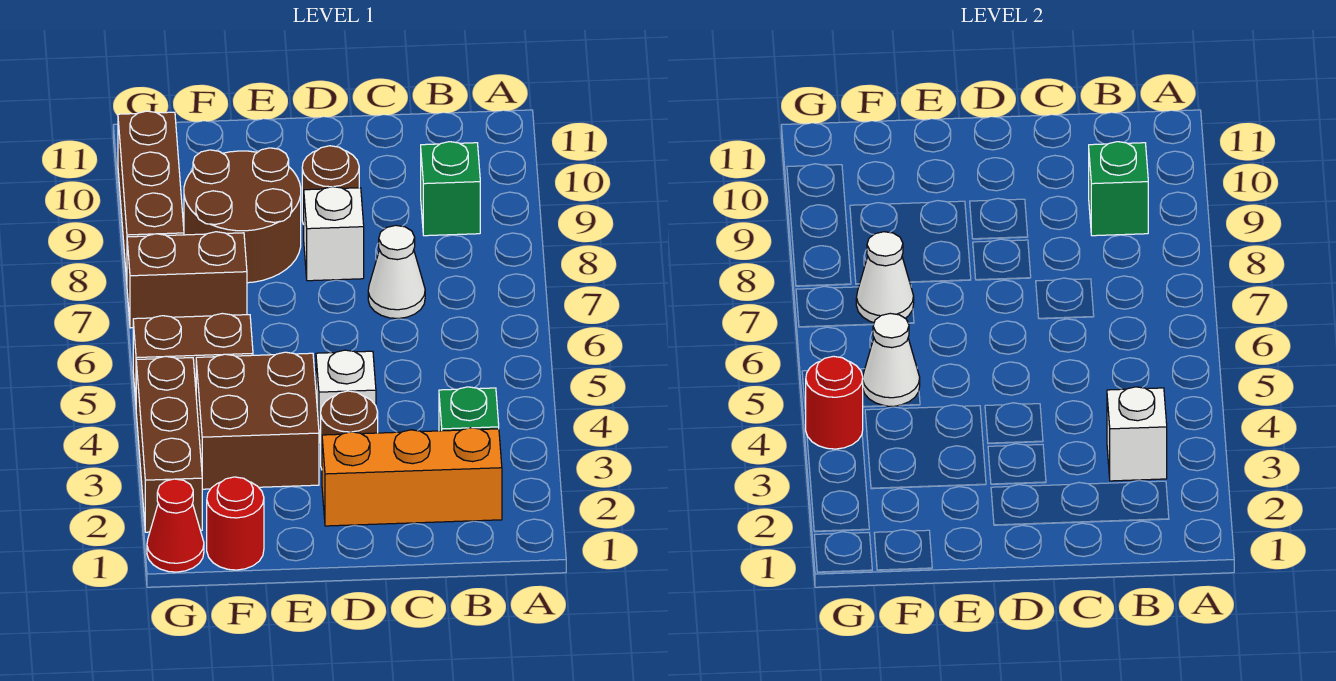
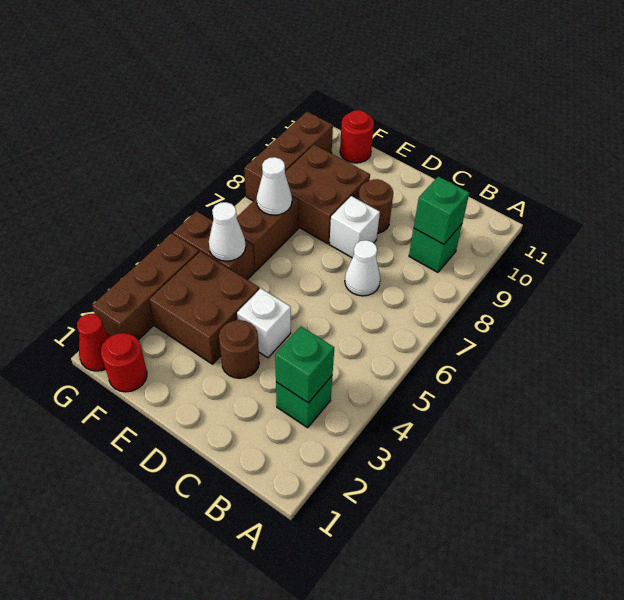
orange 1x3 brick [322,428,502,526] -> none
white 1x1 brick [1107,387,1167,481] -> green 1x1 brick [275,327,334,403]
brown 2x2 round brick [184,148,301,283] -> brown 2x2 brick [285,145,370,244]
brown 1x2 brick [127,232,247,328] -> brown 1x2 brick turned to [237,196,299,271]
red 1x1 round brick [806,356,863,449] -> red 1x1 round brick moved to [340,110,374,163]

